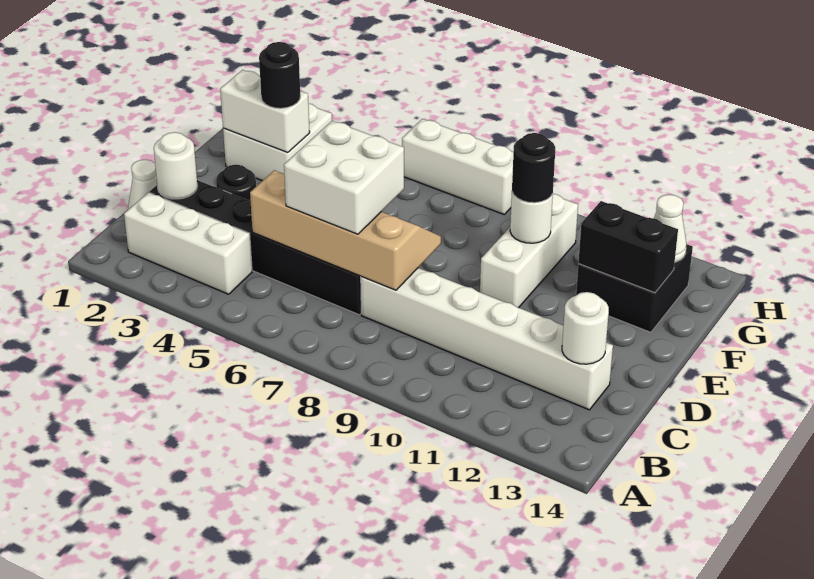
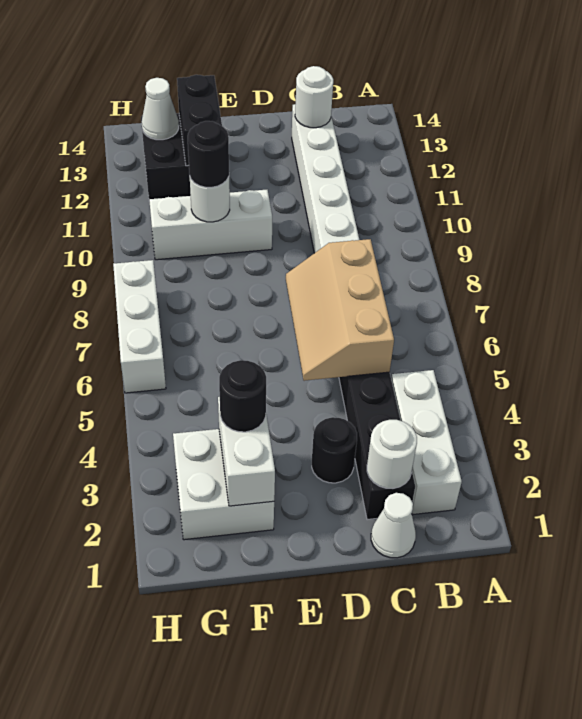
tan 2x4 slope [250,170,441,290] -> tan 2x3 slope [286,239,394,381]
white 2x2 brick [284,121,404,234] -> none

